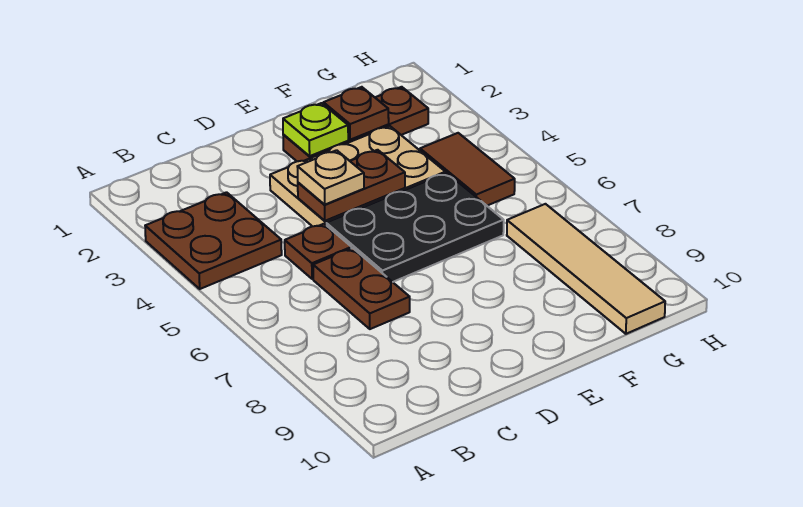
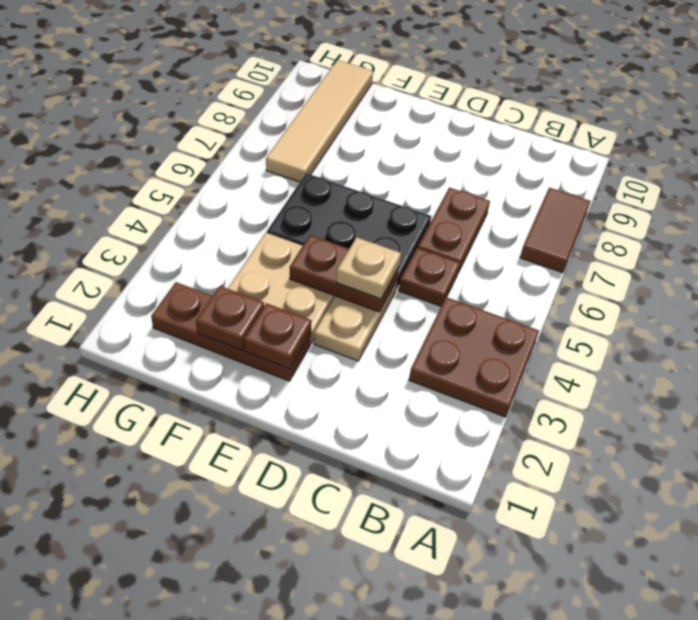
lime 1x1 plate [283,103,348,156] -> brown 1x1 plate [244,303,312,369]
brown 1x2 tile [420,133,515,206] -> brown 1x2 tile moved to [520,188,590,273]

